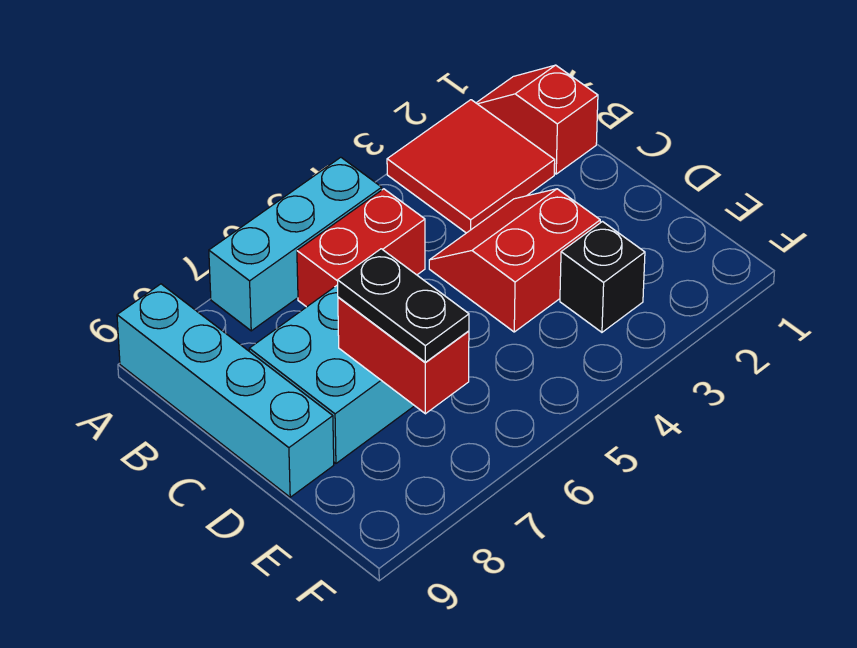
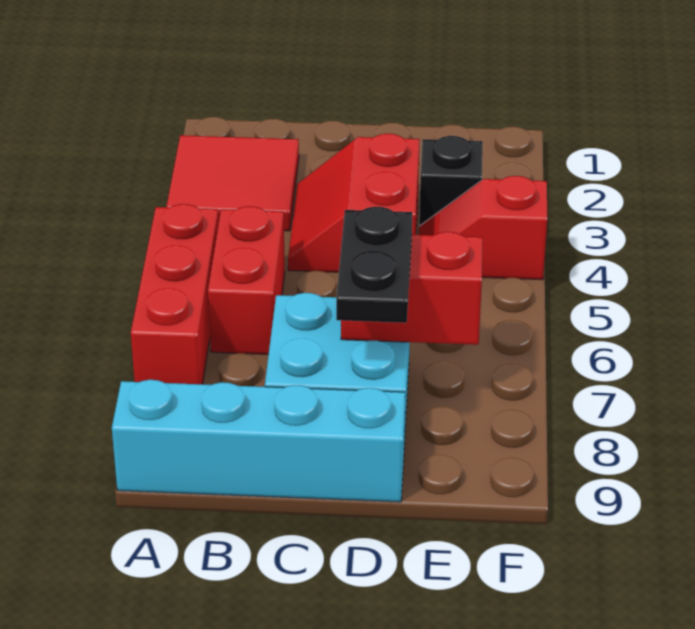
red 1x2 slope [477,65,598,174] -> red 1x2 slope moved to [419,176,547,280]
cyan 1x3 brick [209,157,382,331] -> red 1x3 brick [131,204,219,384]
black 1x2 plate [338,249,469,362] -> black 1x2 plate turned to [336,207,412,323]

